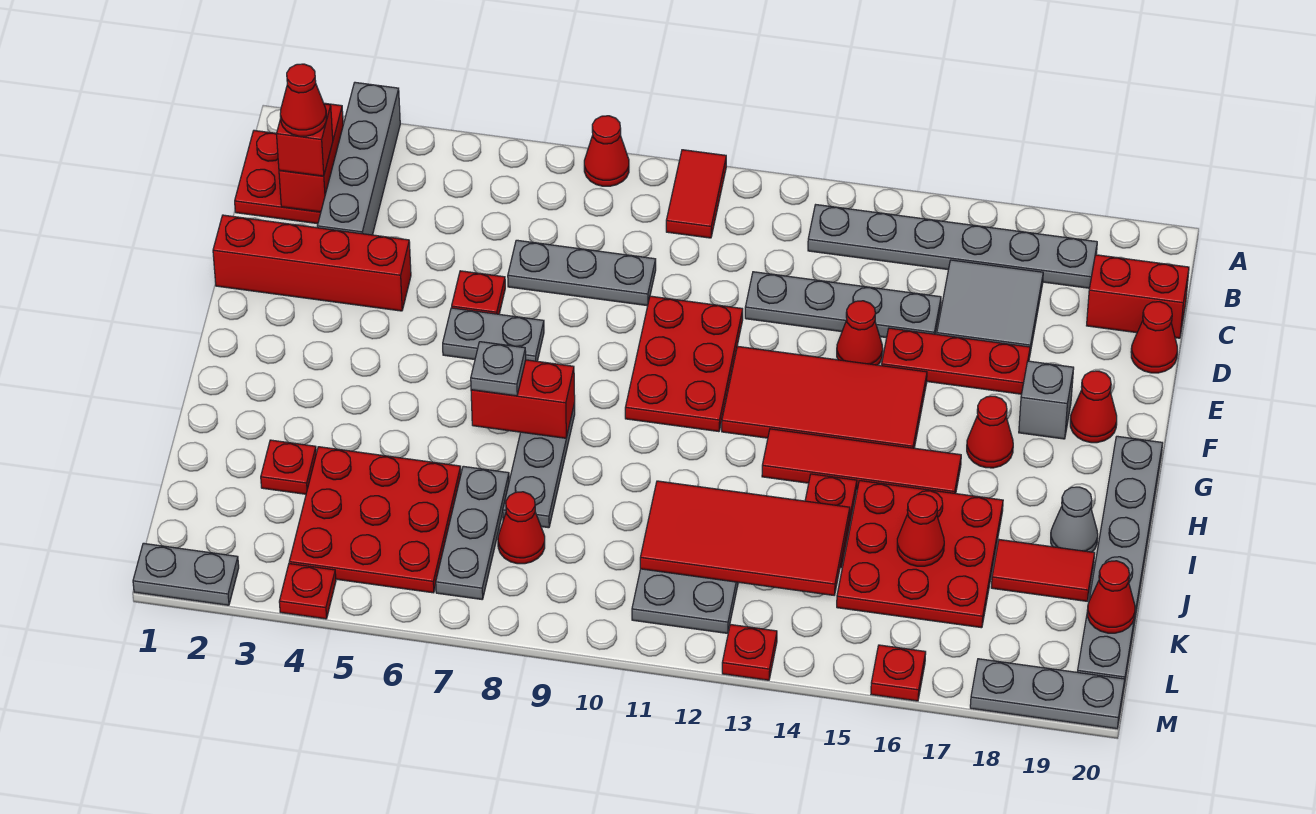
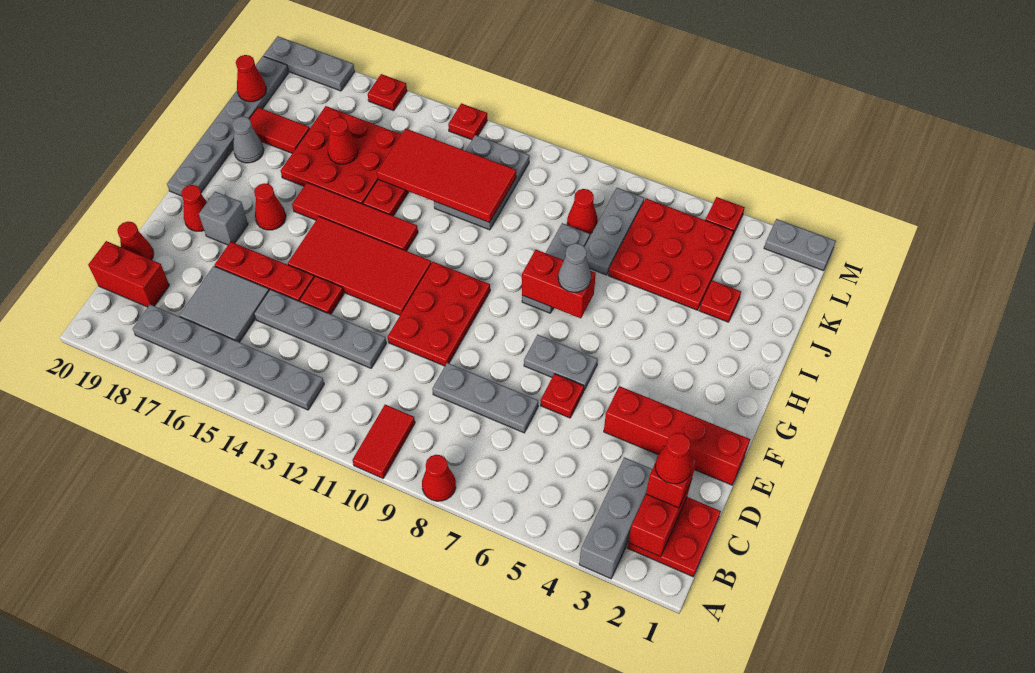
grey 1x4 brick [317,82,400,235] -> grey 1x3 brick [579,457,652,579]
red 1x1 cone [837,301,883,365] -> red 1x1 plate [300,276,344,314]
grey 1x1 plate [471,342,526,396] -> grey 1x1 cone [558,243,591,292]

